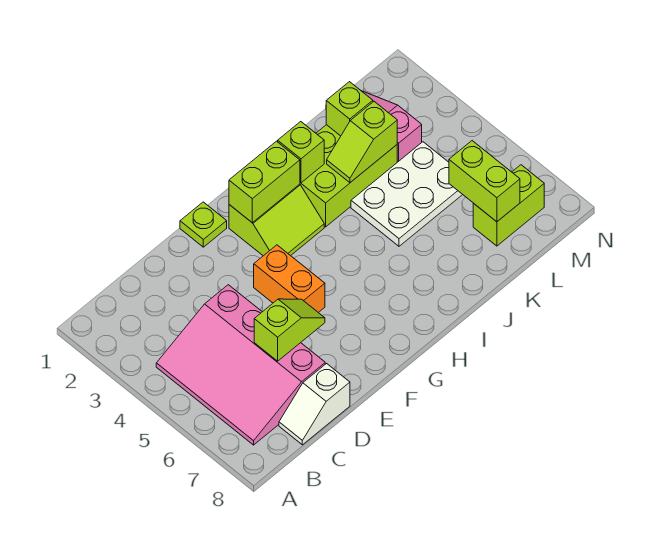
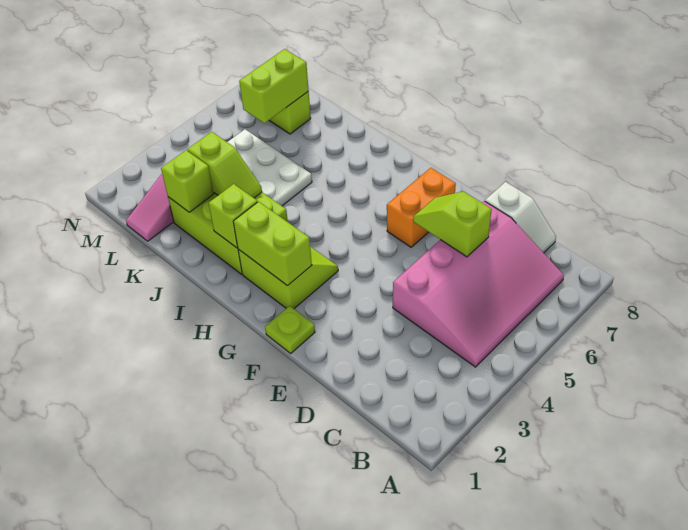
orange 1x2 brick [254,245,325,313] -> orange 1x2 brick moved to [387,168,456,247]

